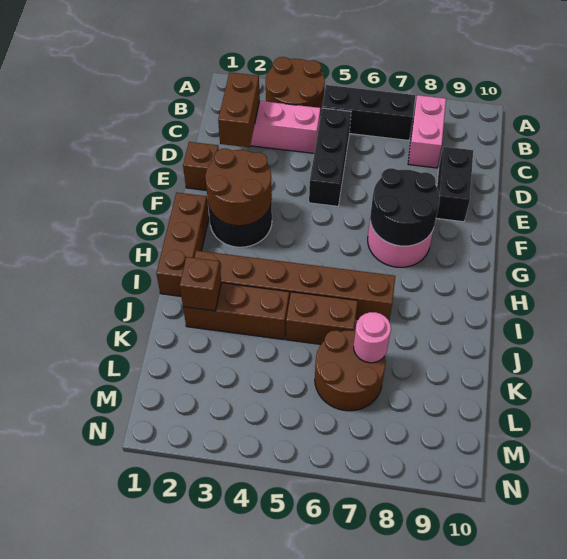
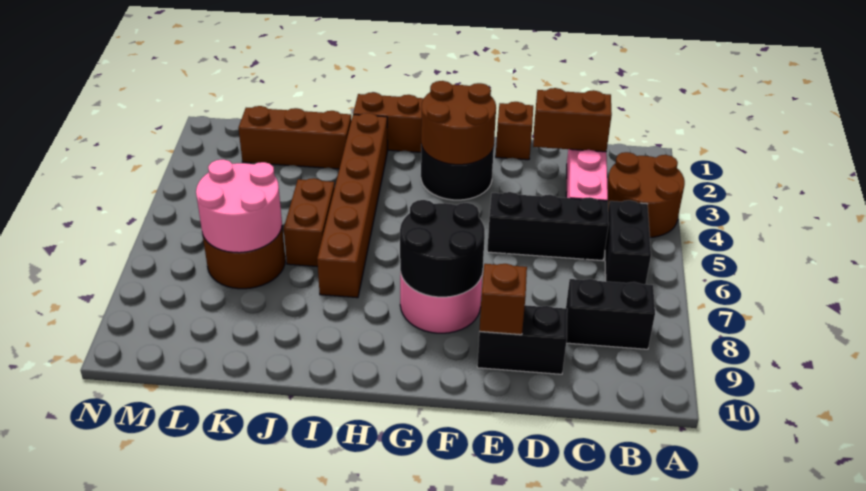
black 1x3 brick [322,85,415,140] -> black 1x2 brick [605,200,651,284]
pink 1x2 brick [408,95,446,168] -> black 1x2 brick [566,279,655,349]
brown 1x3 brick [183,283,289,339] -> brown 1x3 brick turned to [238,106,351,169]
brown 1x1 brick [180,257,221,311] -> brown 1x1 brick moved to [479,264,527,335]
pink 1x1 round brick [354,312,391,363] -> pink 2x2 round brick [196,159,282,253]

